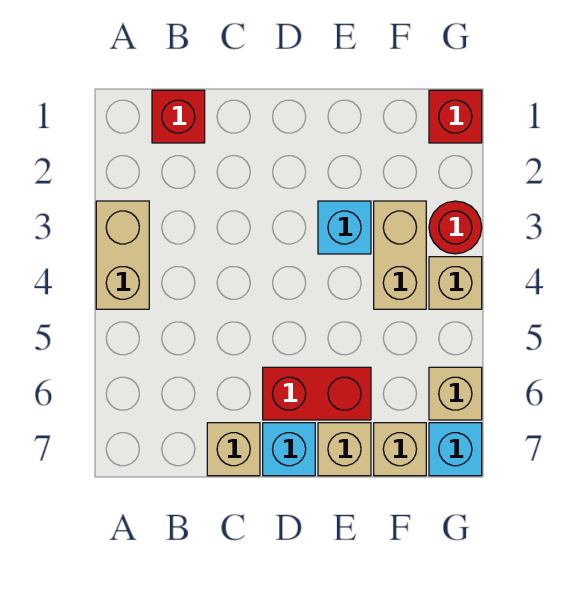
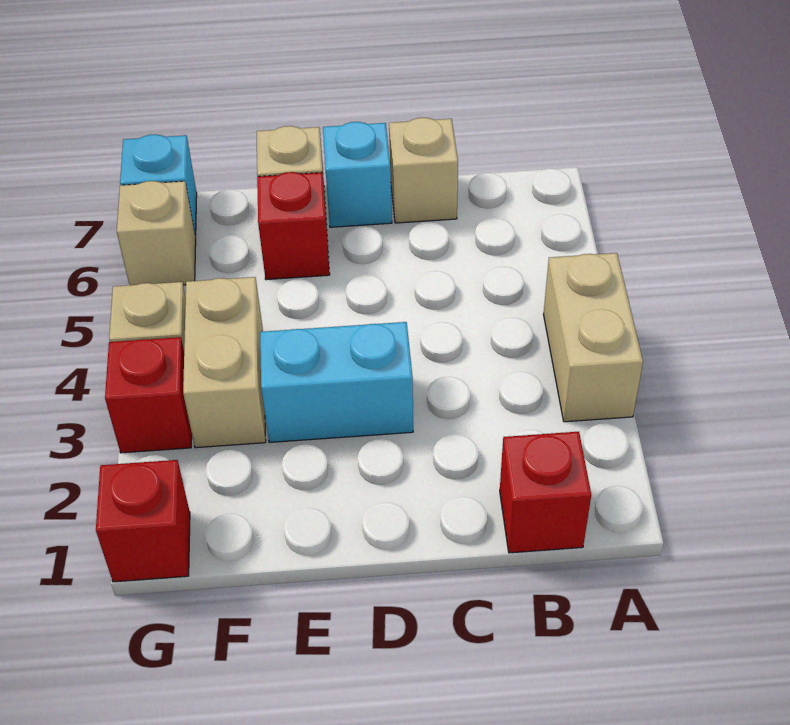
red 1x2 brick [263,367,371,420] -> red 1x1 brick [257,172,330,280]
cyan 1x1 brick [318,201,371,254] -> cyan 1x2 brick [260,322,413,442]
tan 1x1 brick [374,423,426,476] -> none
red 1x1 round brick [429,201,482,254] -> red 1x1 brick [105,337,192,453]

